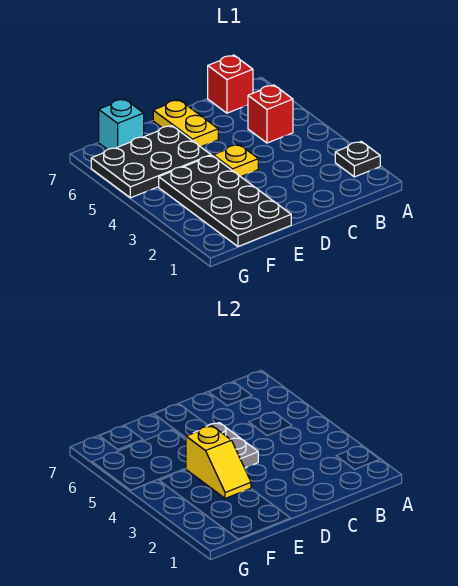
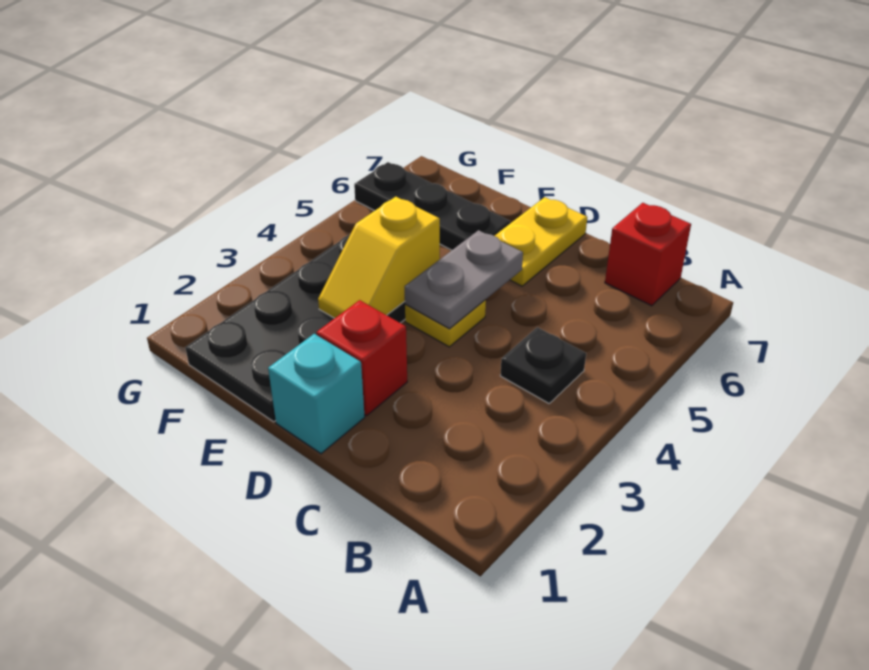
black 1x1 plate [335,142,380,177] -> black 1x1 plate moved to [500,327,586,403]
red 1x1 brick [248,85,293,143] -> red 1x1 brick moved to [317,300,407,416]
black 2x3 plate [91,126,211,198] -> black 1x3 plate [354,162,510,250]
cyan 1x1 brick [99,99,144,149] -> cyan 1x1 brick moved to [268,334,365,454]

